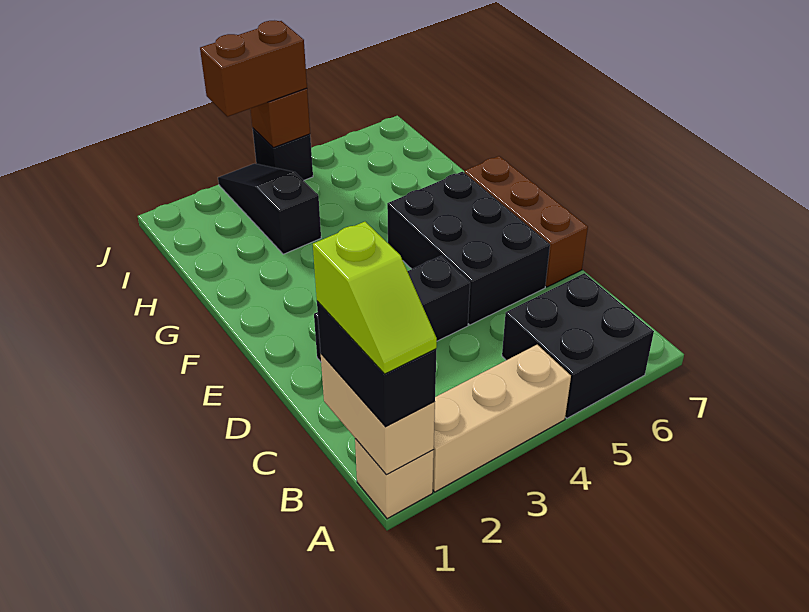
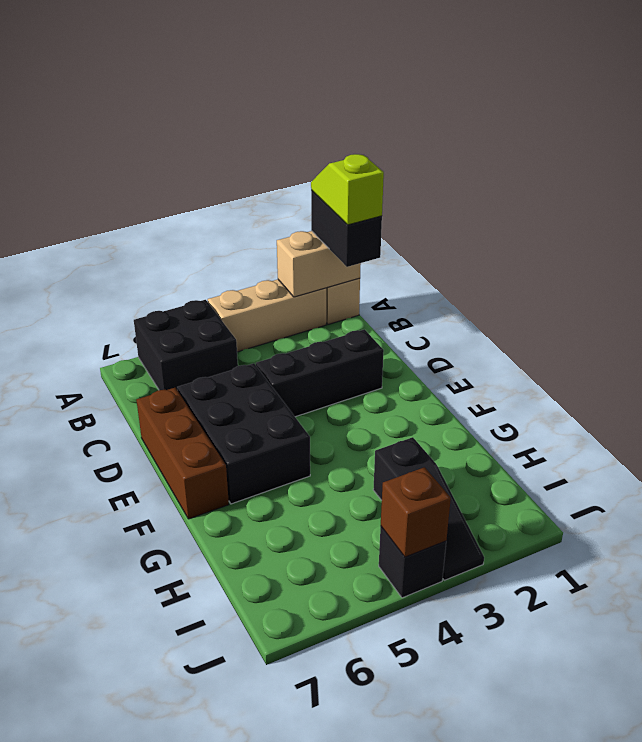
tan 1x2 brick [321,354,435,475] -> tan 1x2 brick turned to [277,231,361,297]
brown 1x2 brick [200,21,307,117] -> none

